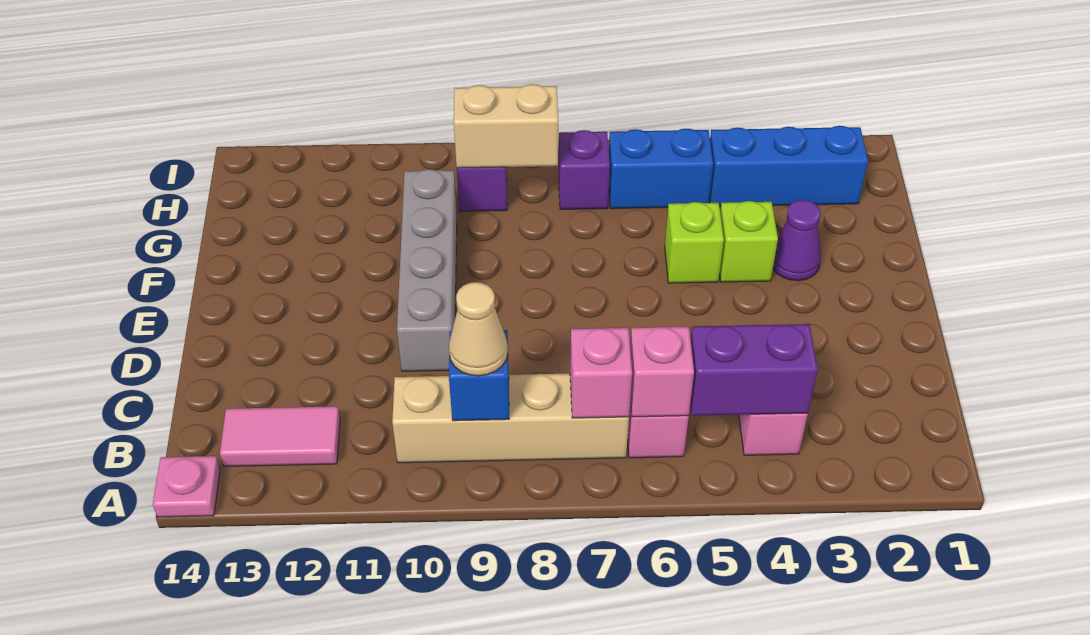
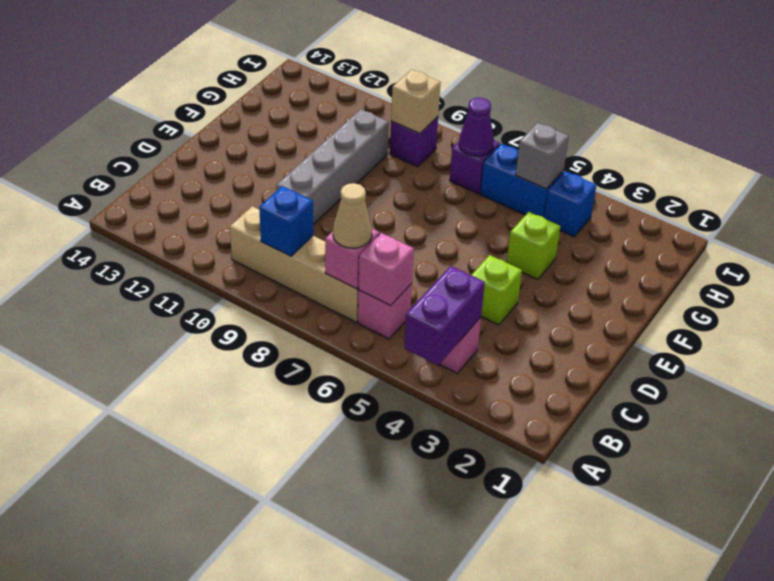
pink 1x1 plate [153,456,220,517] -> none
purple 1x2 brick [690,324,818,416] -> purple 1x2 brick turned to [404,266,485,365]
tan 1x1 cone [449,282,508,376] -> tan 1x1 cone moved to [333,183,372,248]
pink 1x2 tile [220,406,340,466] -> none
purple 1x1 cone [773,200,821,281] -> purple 1x1 cone moved to [459,98,494,156]
lime 1x1 brick [665,202,724,283] -> lime 1x1 brick moved to [471,255,522,325]
blue 1x3 brick [709,126,868,207] -> blue 1x1 brick [544,171,596,237]
none -> grey 1x1 brick [516,123,569,189]
tan 1x2 brick [454,84,558,168] -> tan 1x1 brick [391,70,441,134]

